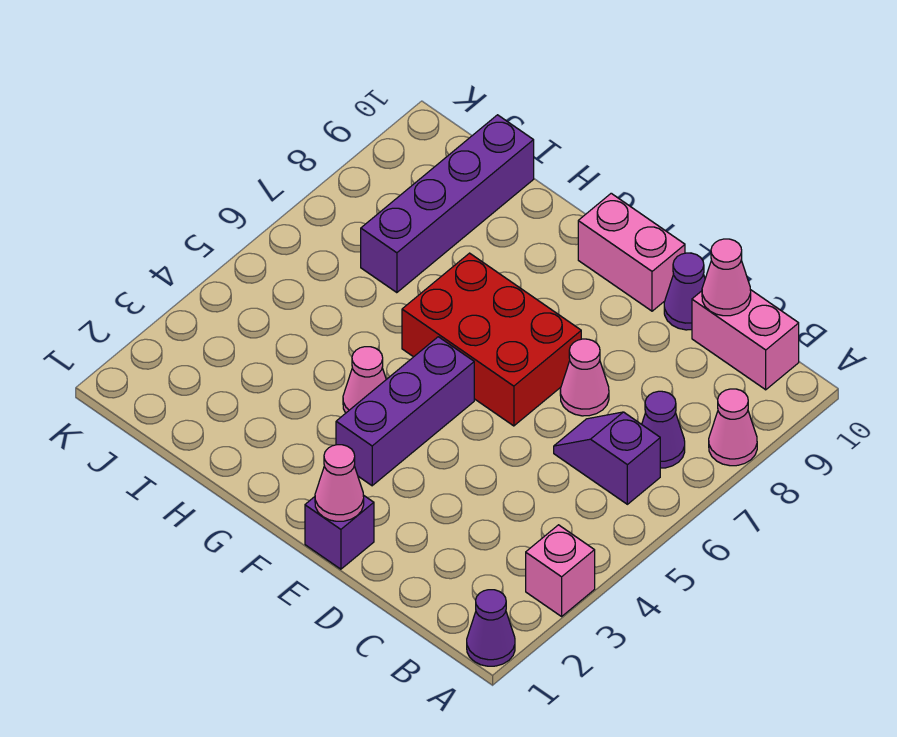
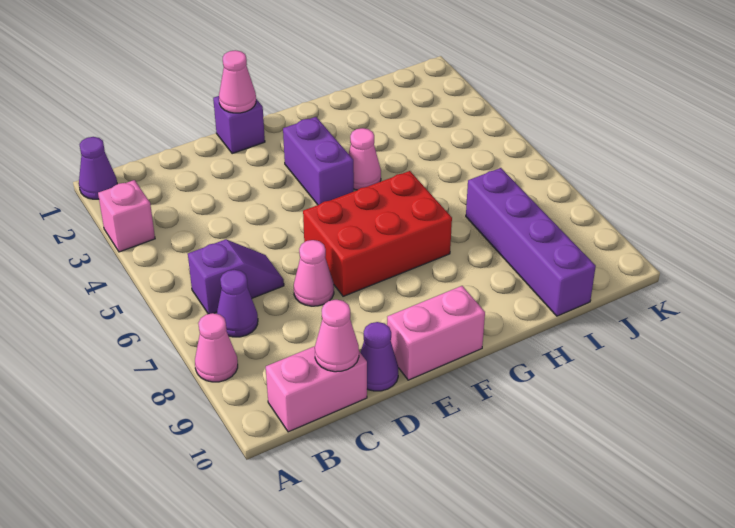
purple 1x3 brick [336,337,474,486] -> purple 1x2 brick [283,117,354,205]

